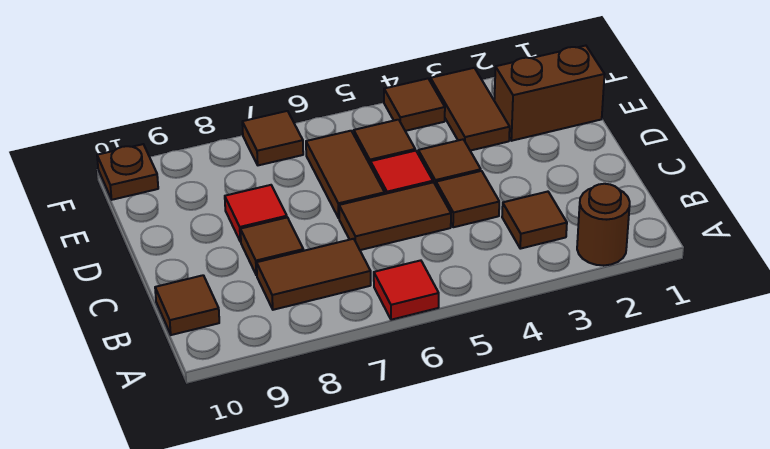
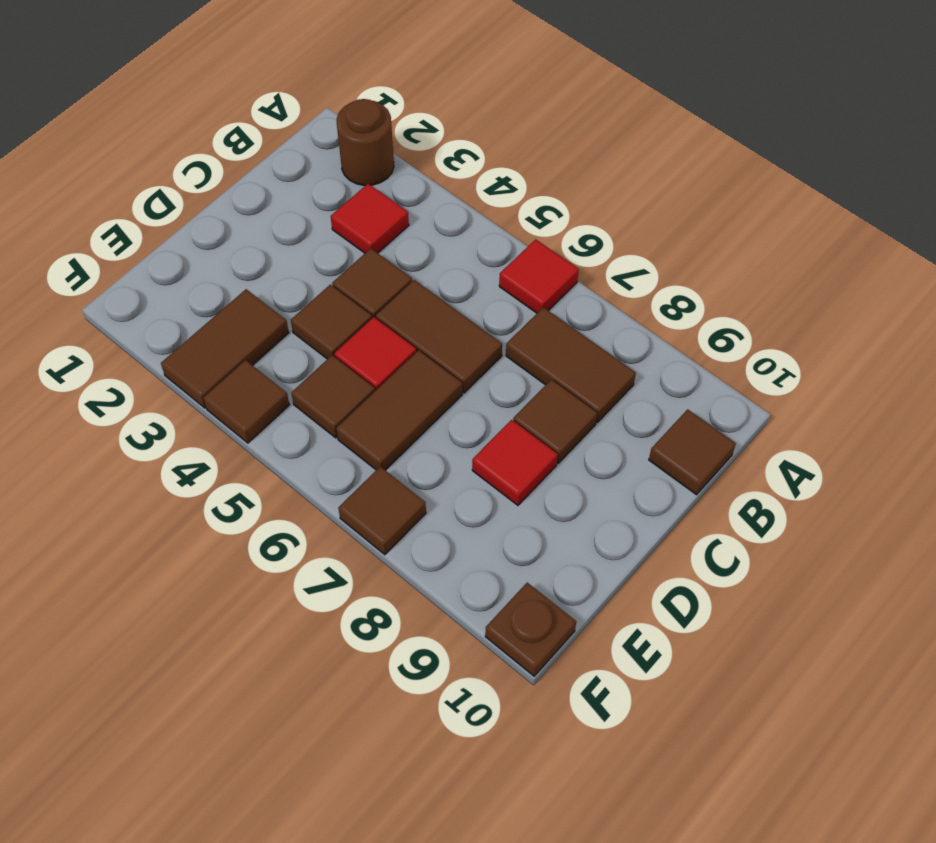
brown 1x1 tile [502,192,567,249] -> red 1x1 tile [331,184,409,253]
brown 1x2 brick [494,46,605,141] -> none

